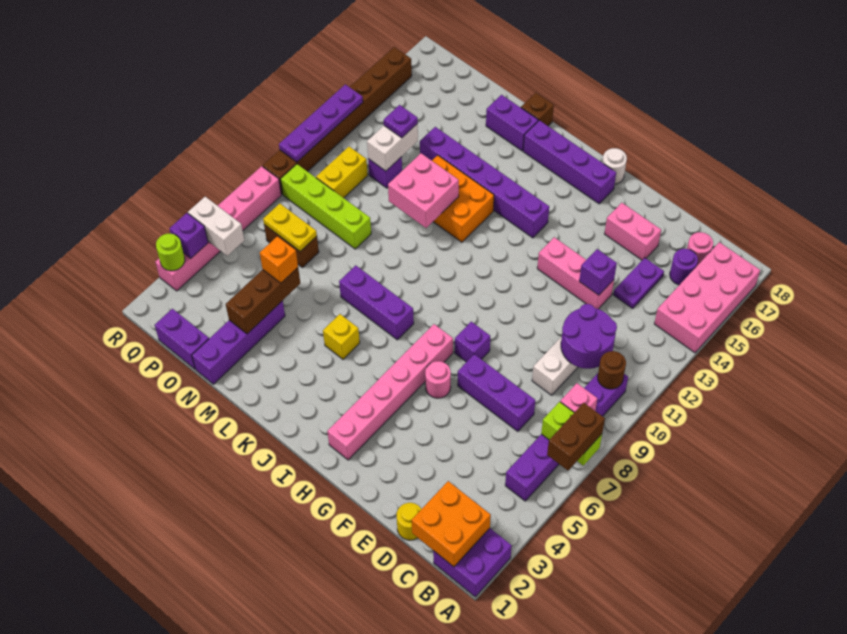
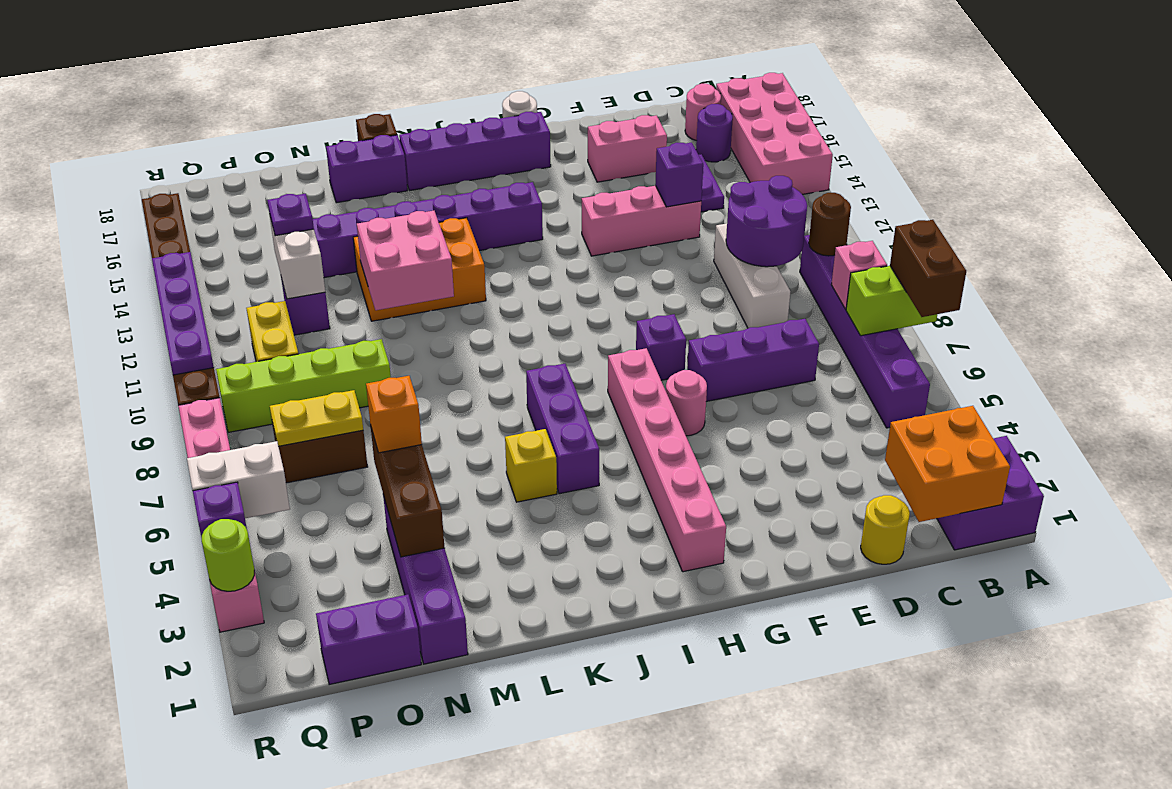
purple 1x3 brick [339,265,414,340] -> purple 1x3 brick turned to [526,364,599,494]

